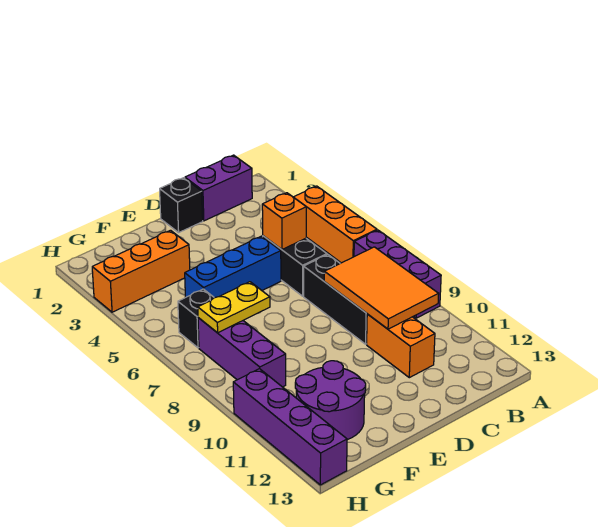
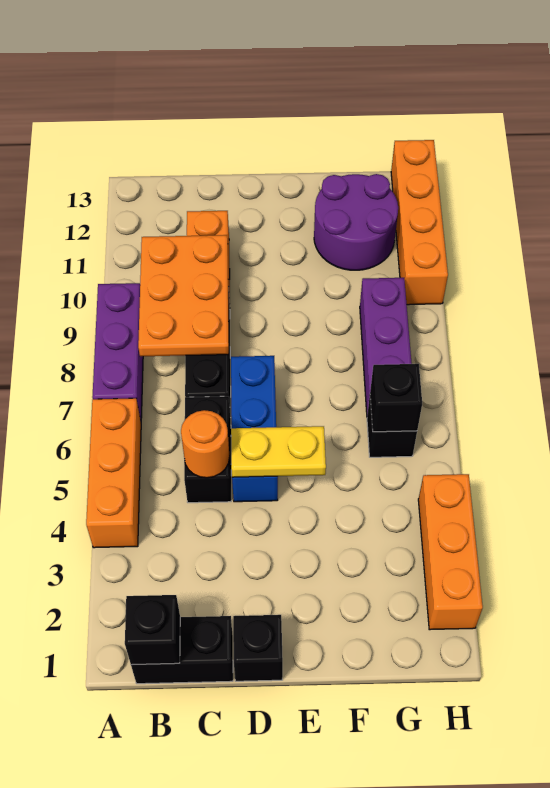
purple 1x2 brick [185,155,252,221] -> black 1x2 brick [131,616,233,684]
none -> black 1x1 brick [125,595,180,665]
orange 2x3 tile [324,247,439,329] -> orange 2x3 plate [138,235,229,356]
orange 1x1 brick [262,193,306,249] -> orange 1x1 round brick [181,410,230,478]
blue 1x3 brick [185,236,281,298] -> blue 1x3 brick turned to [231,356,278,502]
orange 1x3 brick [92,230,190,312] -> orange 1x3 brick turned to [418,474,483,630]
yellow 1x2 plate [198,282,270,333] -> yellow 1x2 plate moved to [231,426,326,477]
none -> black 1x1 brick [370,364,422,432]
purple 1x4 brick [233,369,347,485] -> orange 1x4 brick [391,140,448,305]

